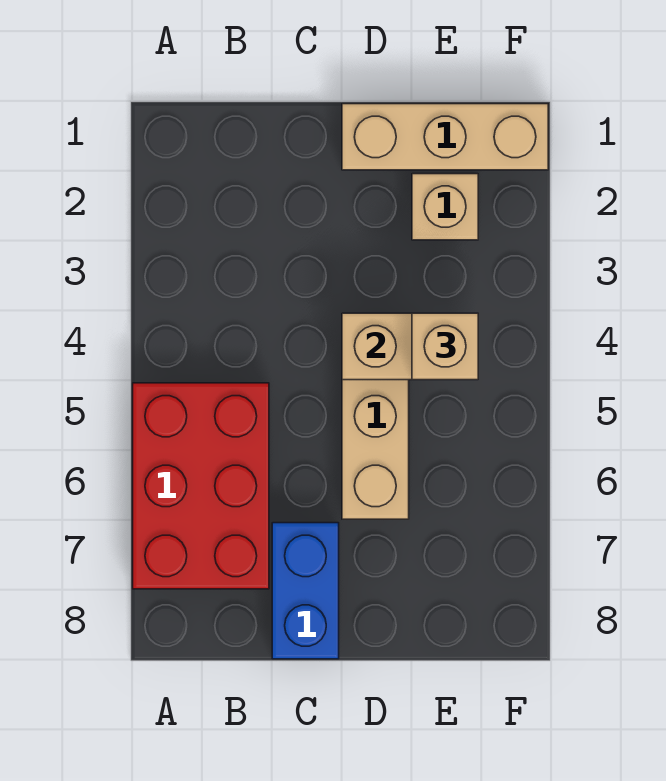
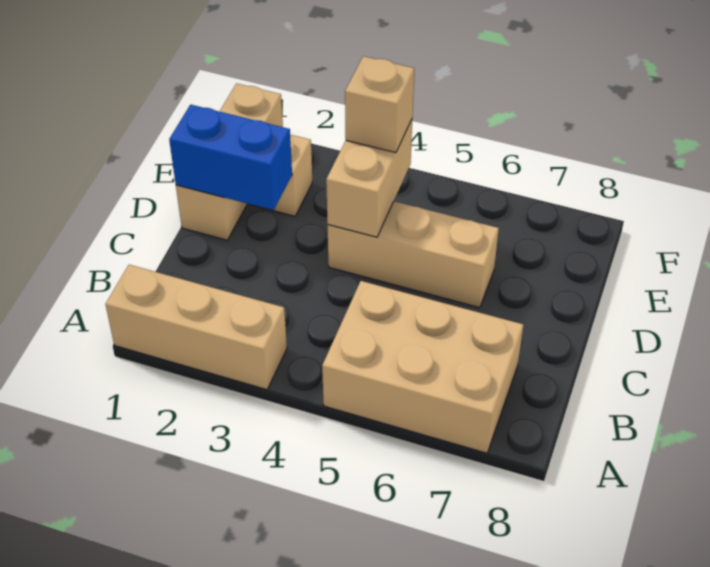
none -> tan 1x3 brick [105,265,287,390]
red 2x3 brick [133,383,269,589] -> tan 2x3 brick [322,281,523,453]
blue 1x2 brick [272,523,339,659] -> blue 1x2 brick moved to [169,105,292,210]

